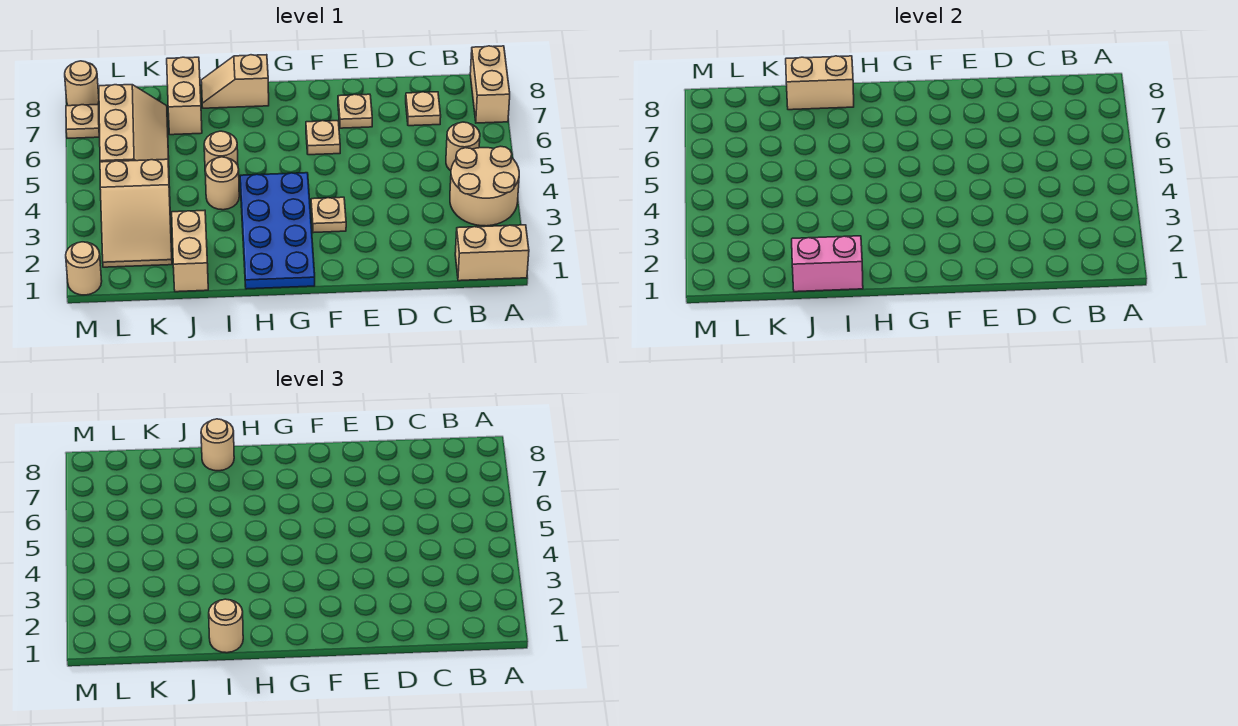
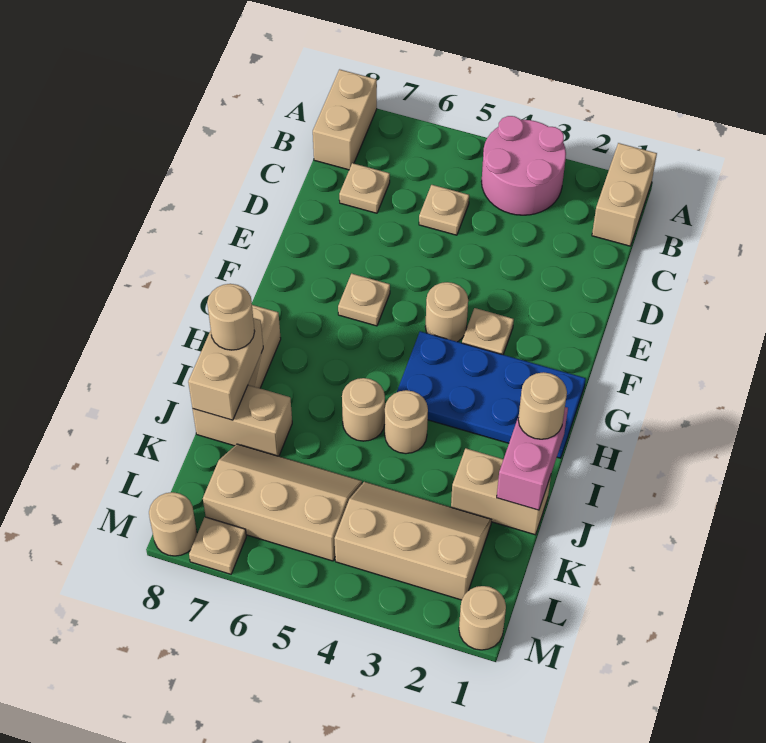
tan 2x2 round brick [450,146,519,226] -> pink 2x2 round brick [481,116,566,215]
tan 1x2 brick [470,46,510,123] -> tan 1x2 brick turned to [313,69,377,170]
tan 1x1 round brick [446,122,480,171] -> tan 1x1 round brick moved to [425,282,468,342]
tan 1x1 plate [338,94,372,128] -> tan 1x1 plate moved to [419,185,469,235]
tan 2x3 slope [100,159,172,267] -> tan 2x3 slope turned to [334,482,492,600]

